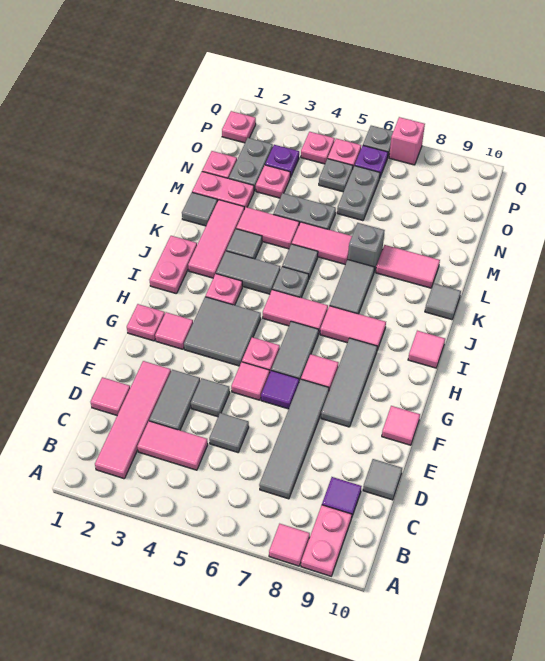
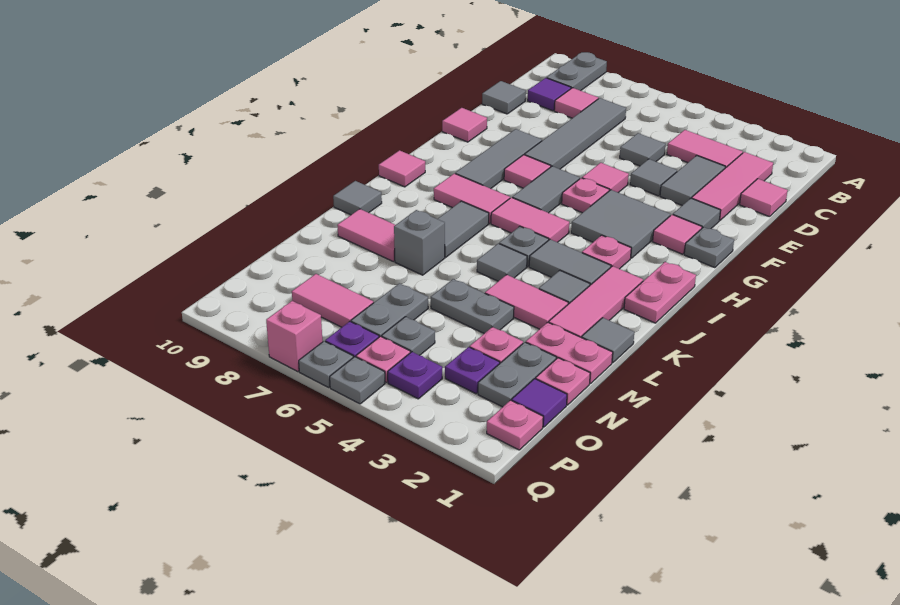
pink 1x1 tile [269,524,310,566] -> pink 1x1 tile moved to [554,88,598,118]
pink 1x2 plate [301,505,352,576] -> grey 1x2 plate [547,52,607,91]
pink 1x4 tile [95,361,171,479] -> pink 1x3 tile [692,152,773,220]
none -> grey 1x1 tile [673,198,721,229]
purple 1x1 tile [261,371,299,409] -> purple 1x1 tile moved to [512,379,567,427]
pink 1x1 plate [127,304,165,341] -> grey 1x1 plate [684,227,734,268]
pink 1x2 tile [292,222,352,265] -> pink 1x2 tile moved to [292,274,373,327]
pink 1x1 plate [301,132,335,164] -> purple 1x1 plate [388,352,442,399]
none -> grey 1x1 plate [330,357,385,404]

